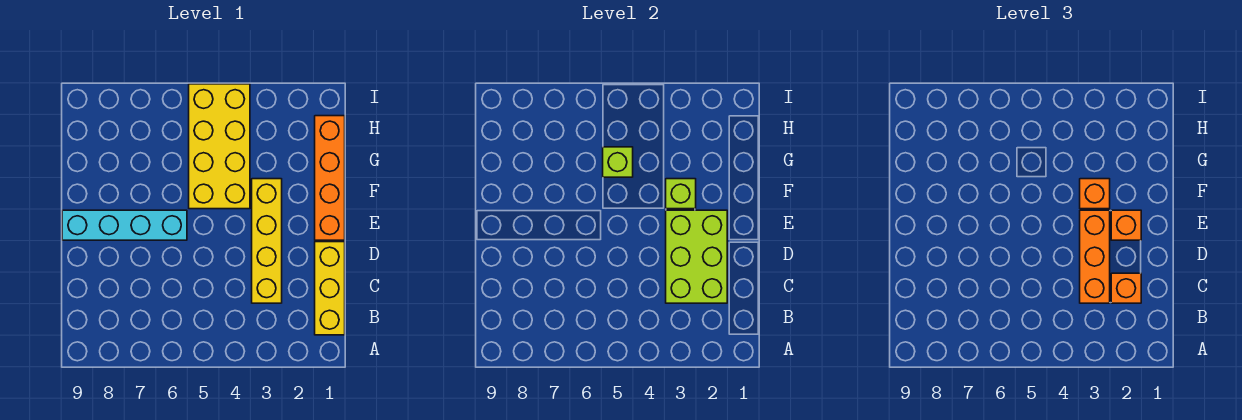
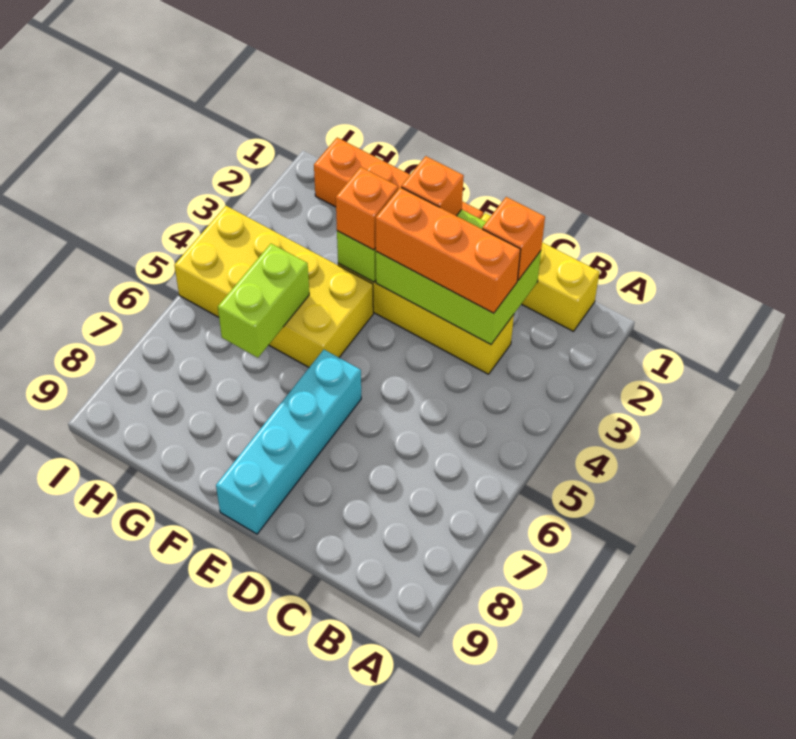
lime 1x1 brick [603,147,633,177] -> lime 1x2 brick [218,244,309,358]

